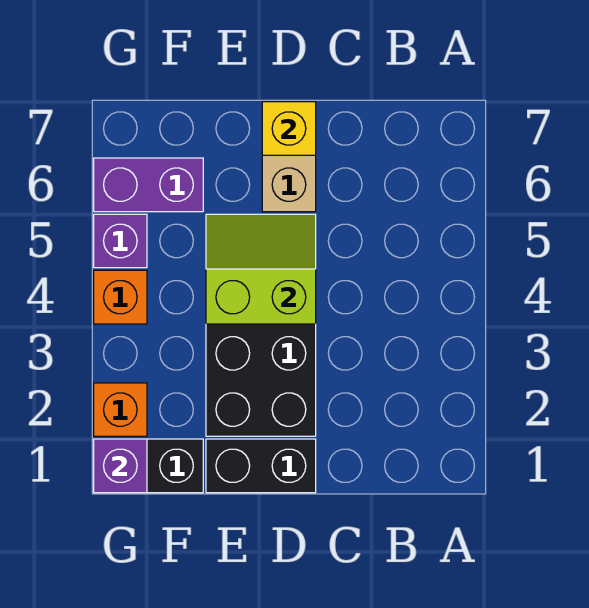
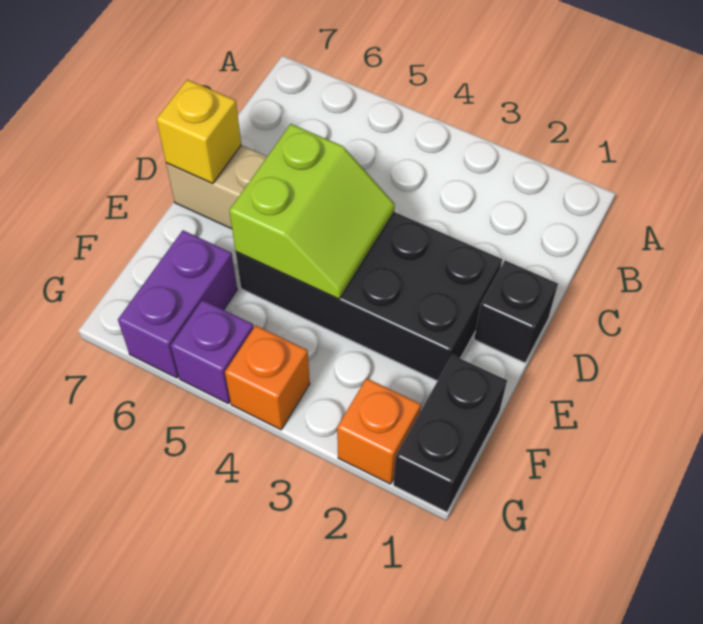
black 1x2 brick [206,439,316,493] -> black 1x1 brick [474,260,558,363]
lime 2x2 slope [206,214,316,324] -> lime 2x2 slope turned to [229,124,395,299]
purple 1x1 brick [94,439,147,493] -> none

